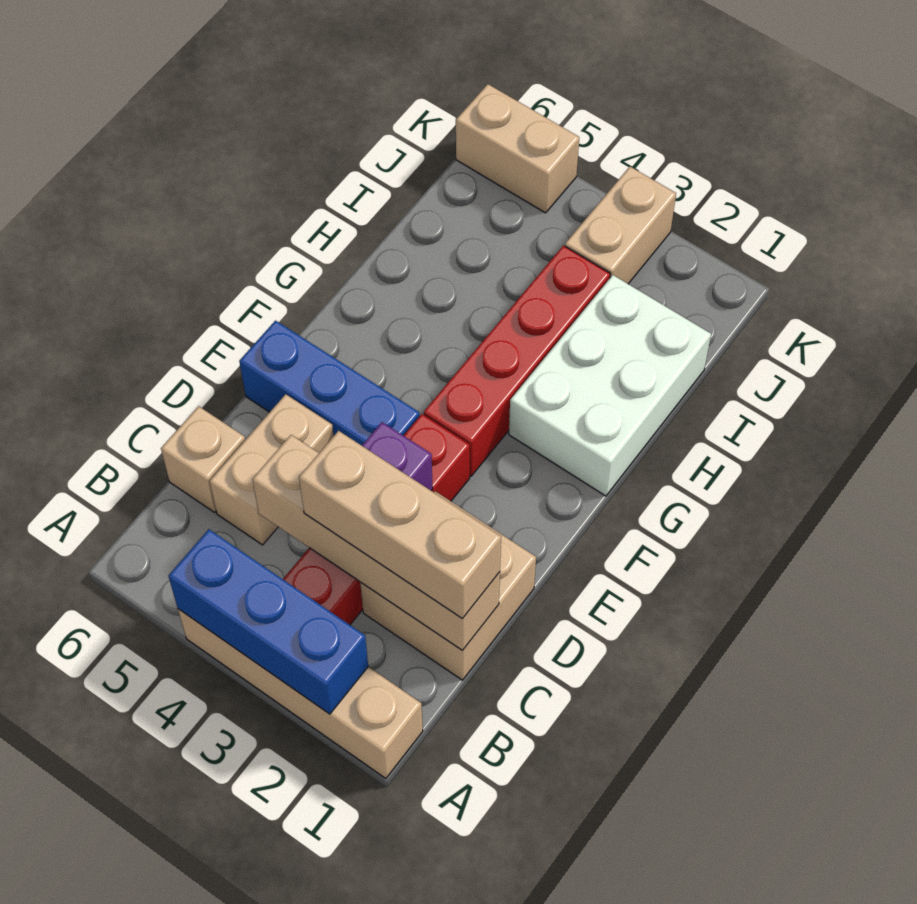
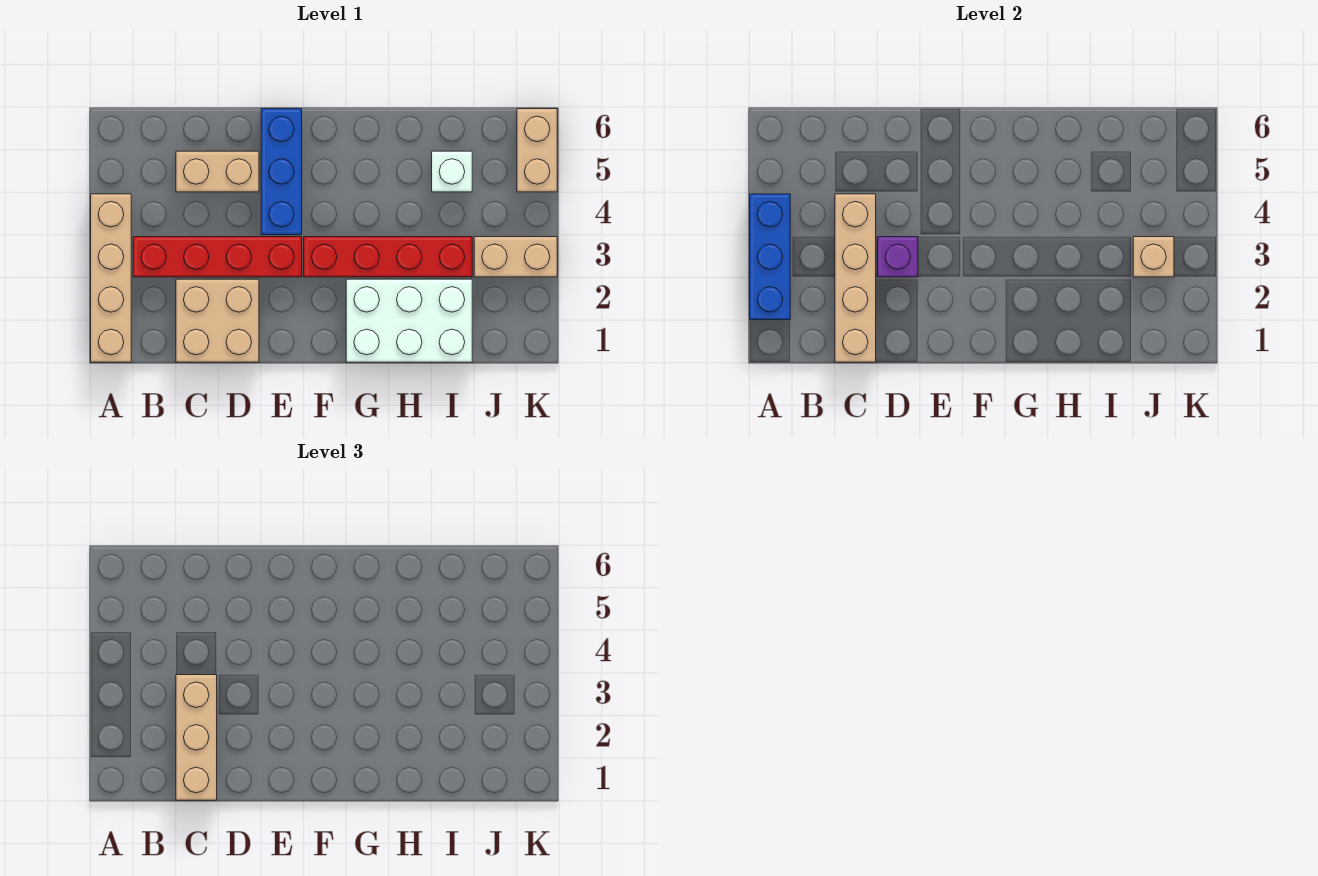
tan 1x1 brick [161,406,245,512] -> tan 1x1 brick moved to [1133,237,1174,277]
none -> white 1x1 brick [432,151,472,192]

